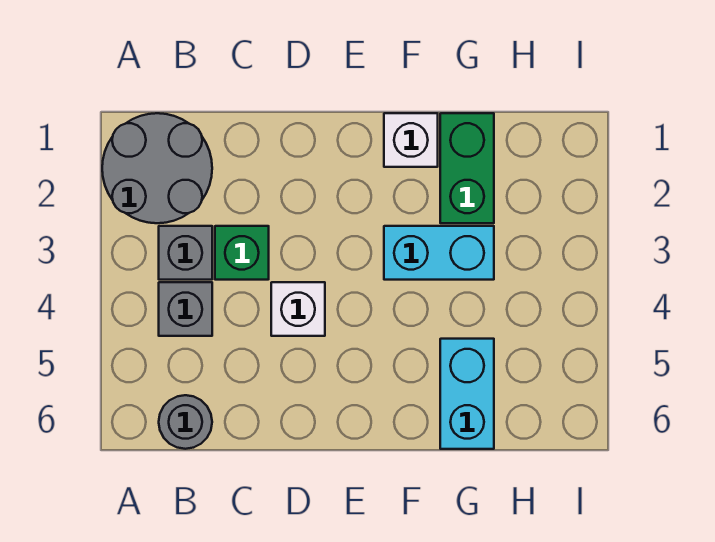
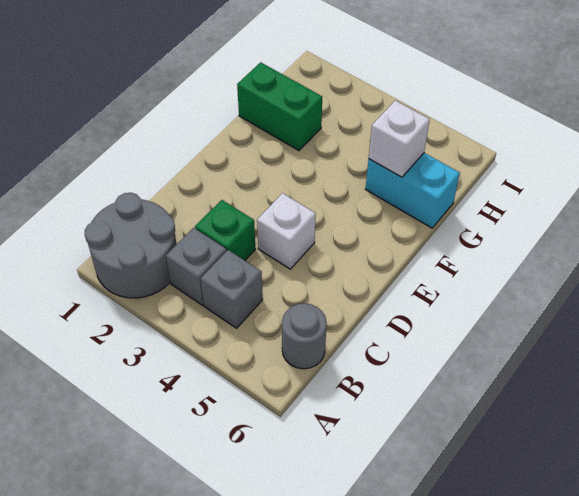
white 1x1 brick [384,113,438,167] -> white 1x1 brick moved to [369,100,430,177]
cyan 1x2 brick [384,226,494,280] -> none

